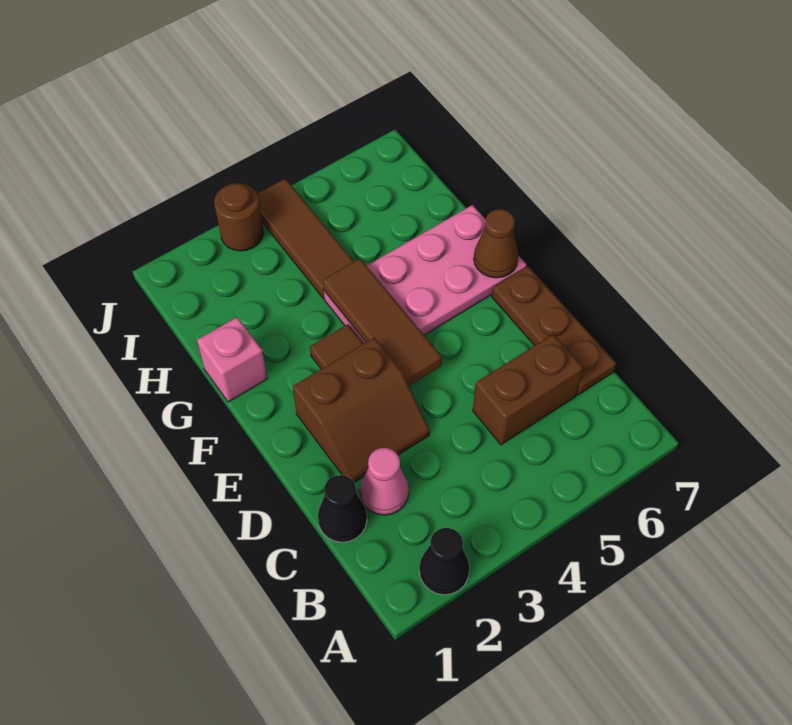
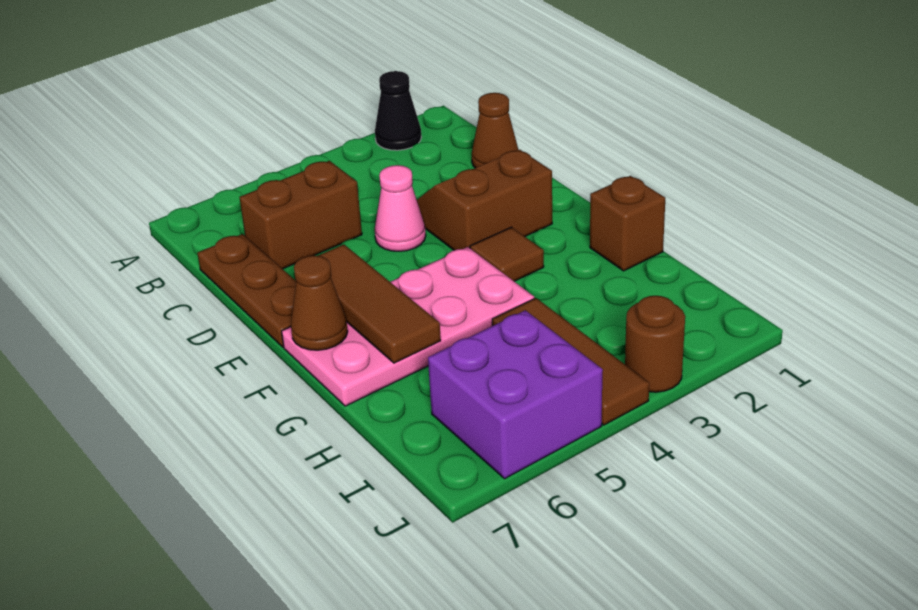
black 1x1 cone [318,475,367,542] -> brown 1x1 cone [472,93,518,168]
pink 1x1 cone [360,448,409,515] -> pink 1x1 cone moved to [375,165,426,251]
brown 1x3 tile [323,259,442,386] -> brown 1x3 tile moved to [318,245,441,363]
pink 1x1 brick [197,317,267,402] -> brown 1x1 brick [590,176,665,271]
none -> purple 2x2 brick [428,310,603,479]

